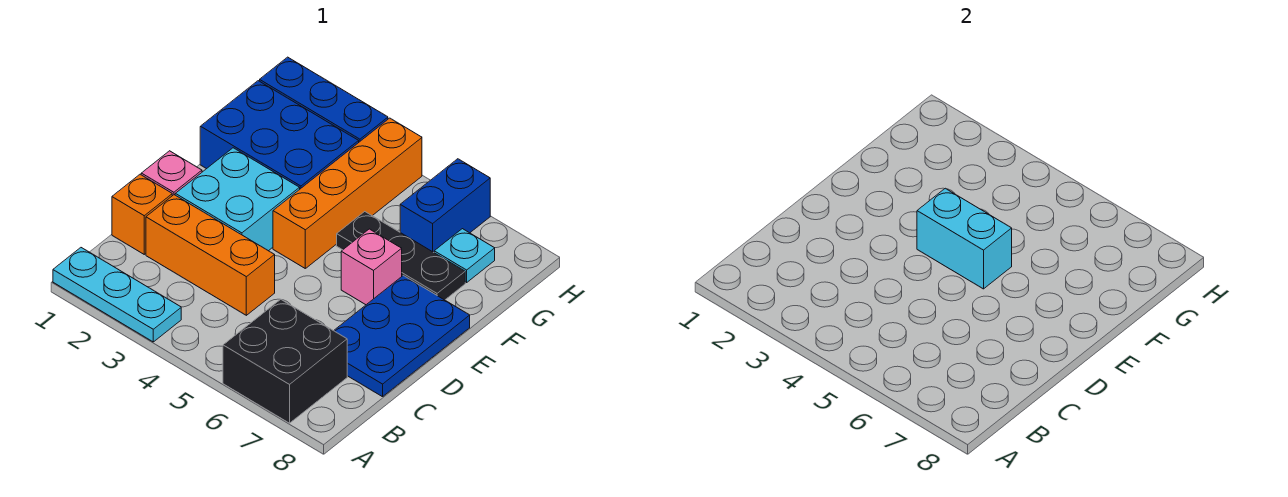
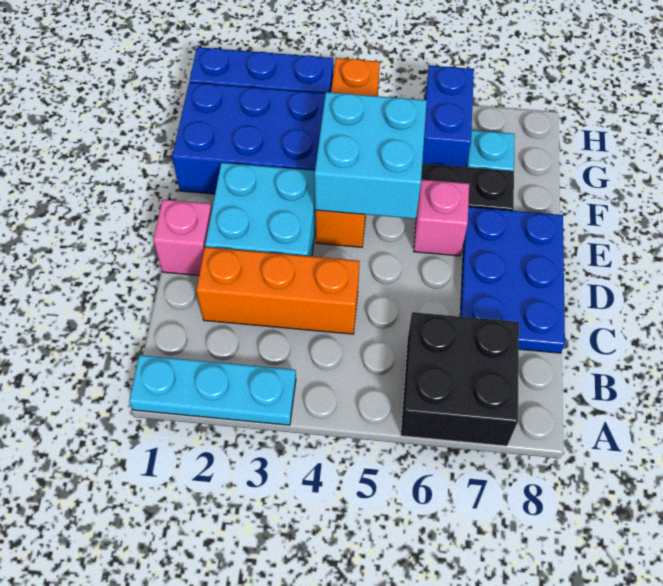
orange 1x1 brick [112,174,172,254] -> none
cyan 1x2 brick [917,188,1012,289] -> cyan 2x2 brick [315,92,427,219]

